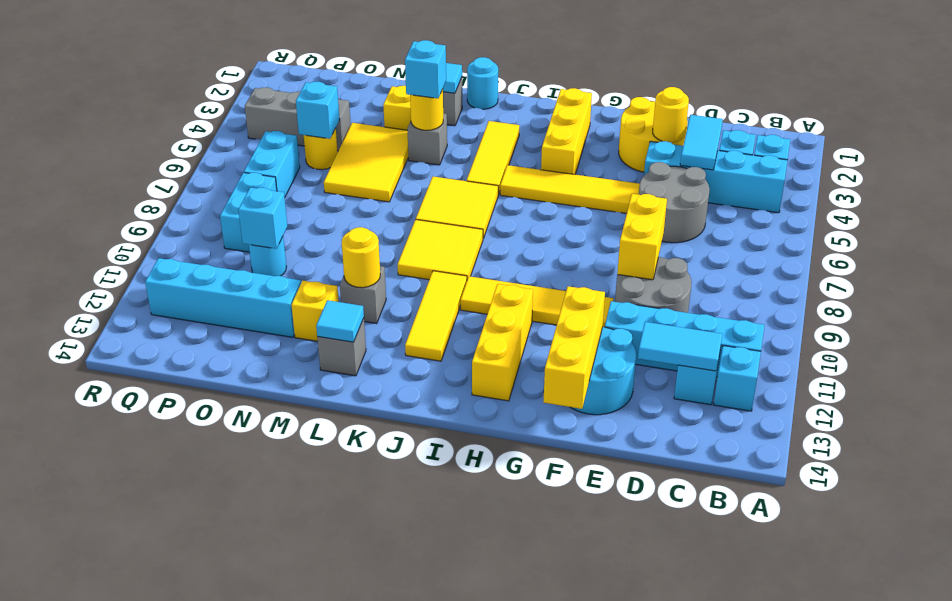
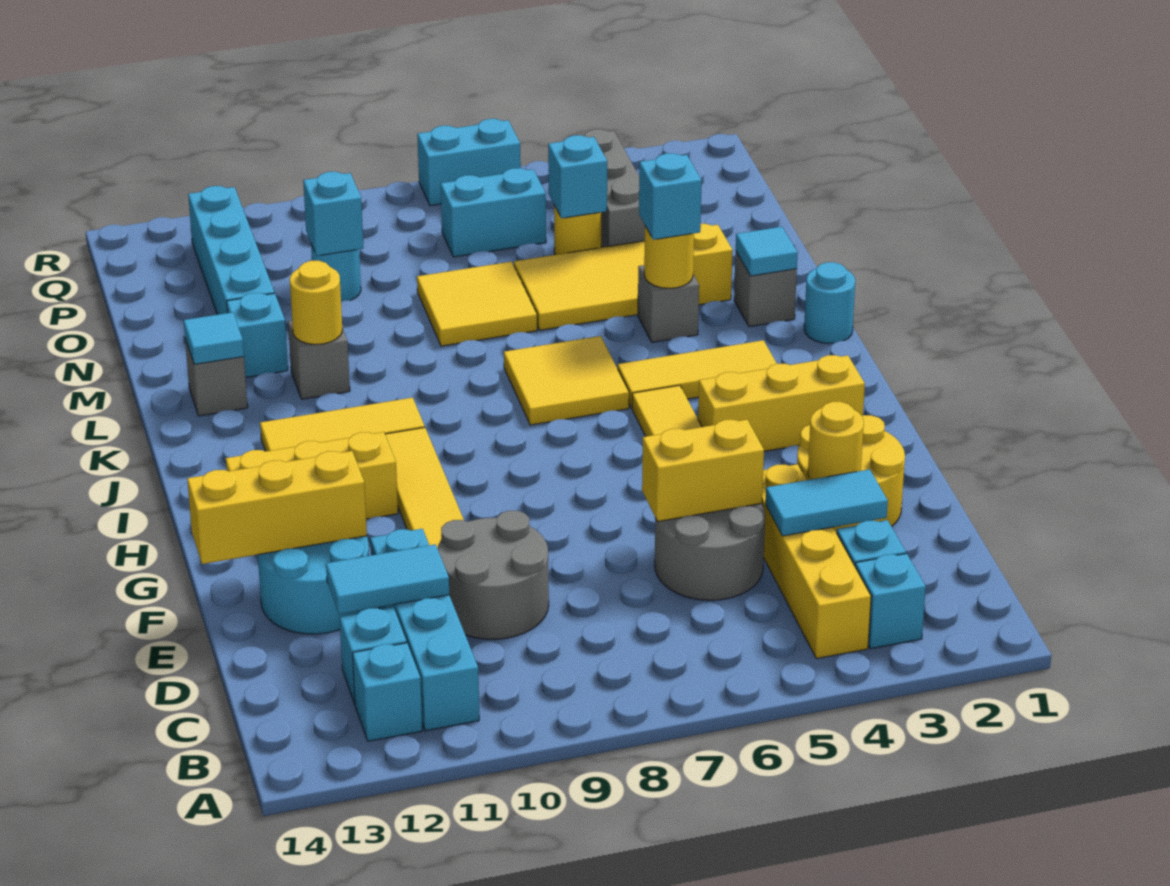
cyan 1x4 brick [644,141,787,213] -> yellow 1x4 brick [762,464,871,659]
cyan 1x2 tile [638,322,722,371] -> cyan 1x2 tile turned to [326,544,449,614]
yellow 1x2 brick [617,194,667,280] -> yellow 1x2 brick moved to [642,420,764,522]
yellow 2x2 tile [398,220,483,280] -> yellow 2x2 tile moved to [417,262,537,346]
yellow 1x1 brick [292,281,339,341] -> cyan 1x1 brick [227,293,288,377]
cyan 1x2 brick [220,173,277,252] -> cyan 1x2 brick moved to [417,119,521,206]

